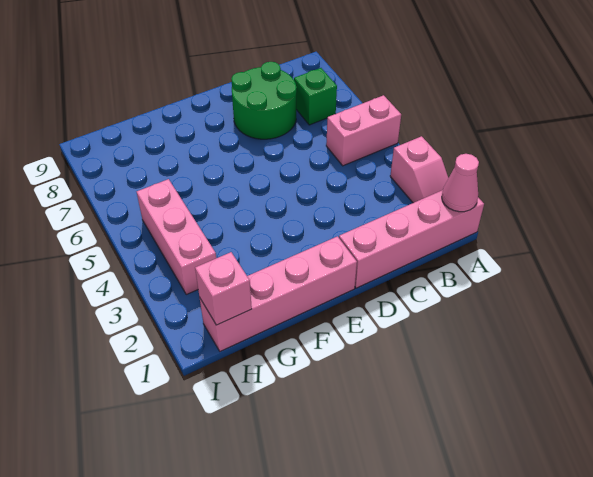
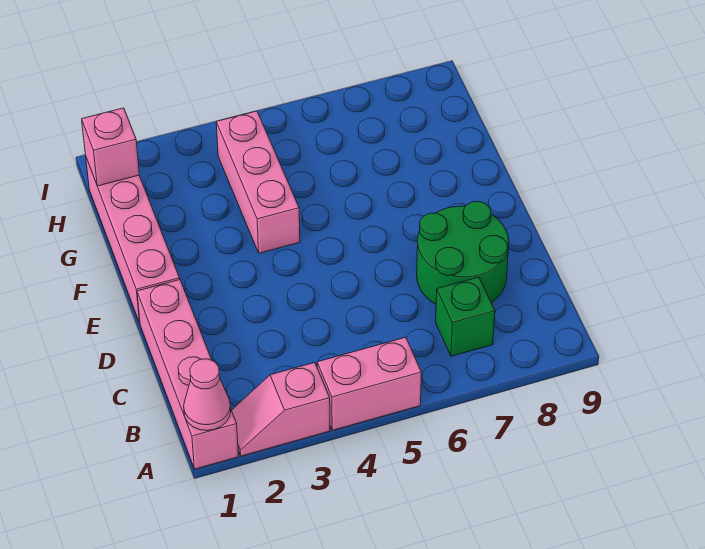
pink 1x2 brick [326,95,401,166] -> pink 1x2 brick turned to [317,337,422,430]
pink 1x3 brick [137,179,216,294] -> pink 1x3 brick turned to [216,111,300,253]

